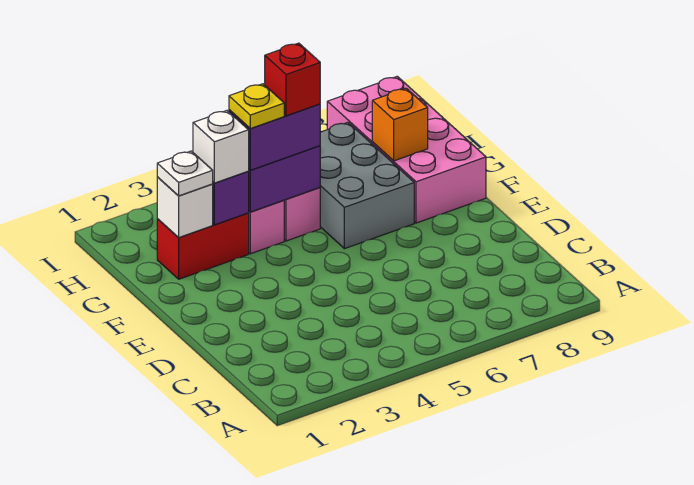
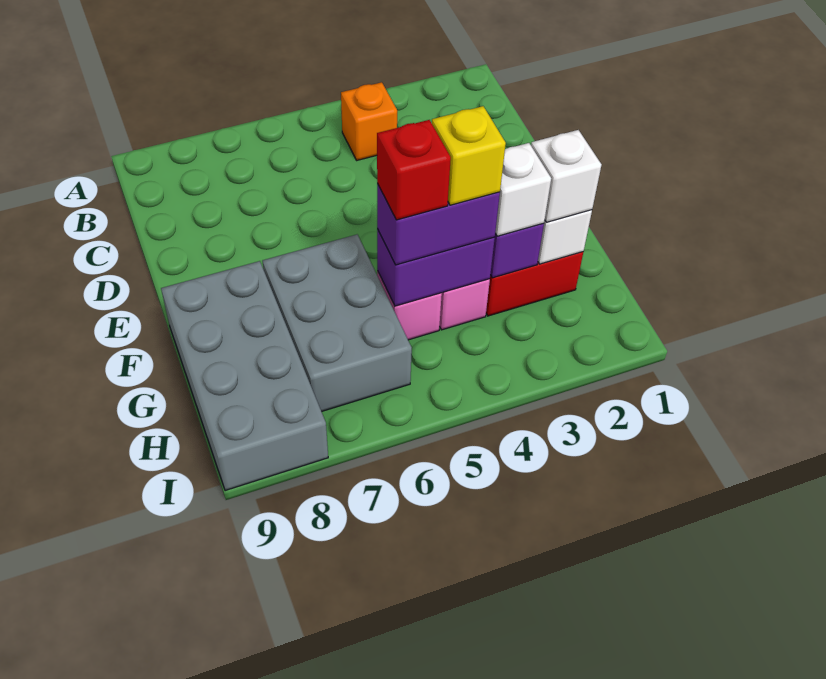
pink 2x4 brick [327,76,486,223] -> grey 2x4 brick [161,261,328,491]
white 1x1 plate [157,151,213,196] -> white 1x1 brick [531,130,601,222]
yellow 1x1 plate [229,84,284,129] -> yellow 1x1 brick [432,106,506,205]
orange 1x1 brick [372,88,428,161] -> orange 1x1 brick moved to [341,82,397,160]

